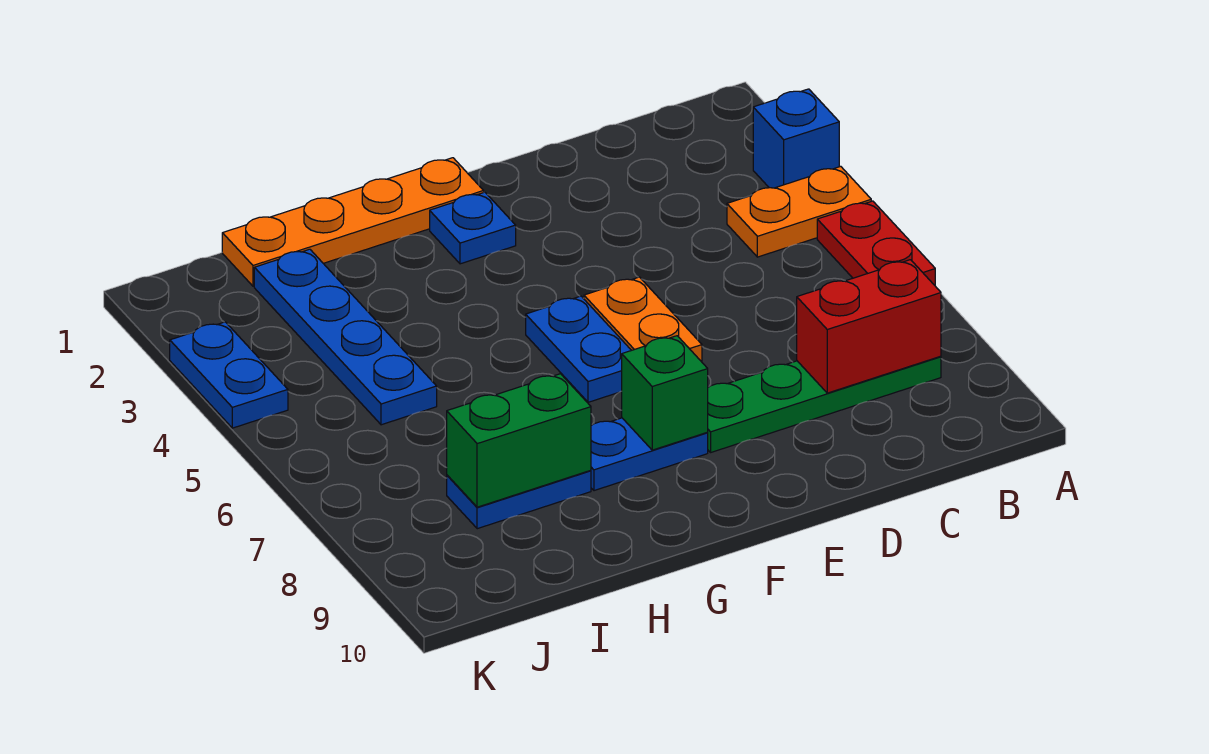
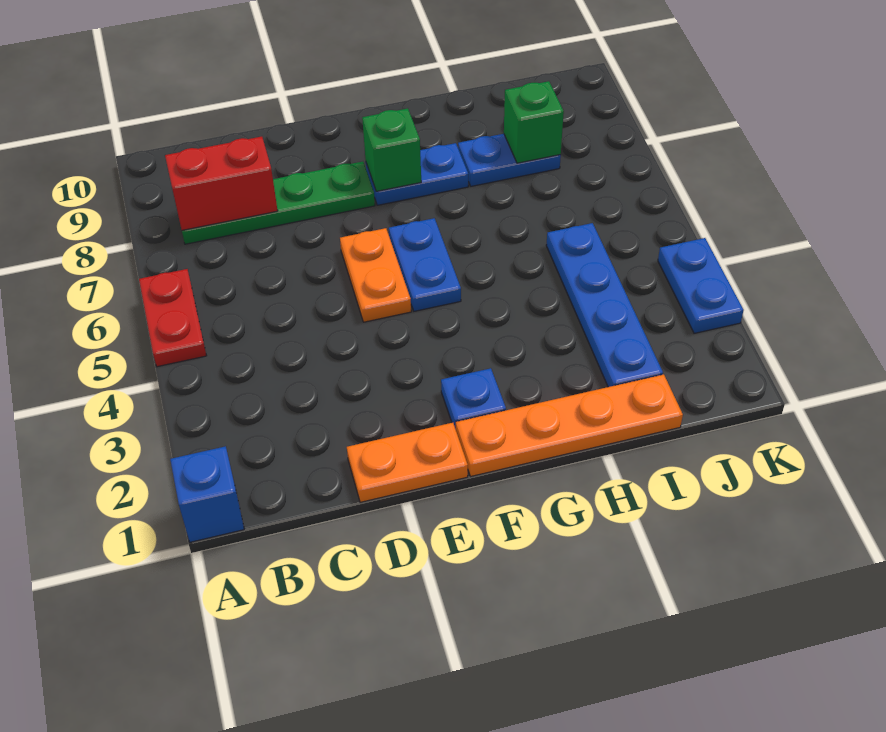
blue 1x1 brick [753,89,839,188] -> blue 1x1 brick moved to [170,446,244,542]
orange 1x2 plate [727,166,871,257] -> orange 1x2 plate moved to [347,423,468,502]
green 1x2 brick [447,374,591,507] -> green 1x1 brick [504,81,564,163]

